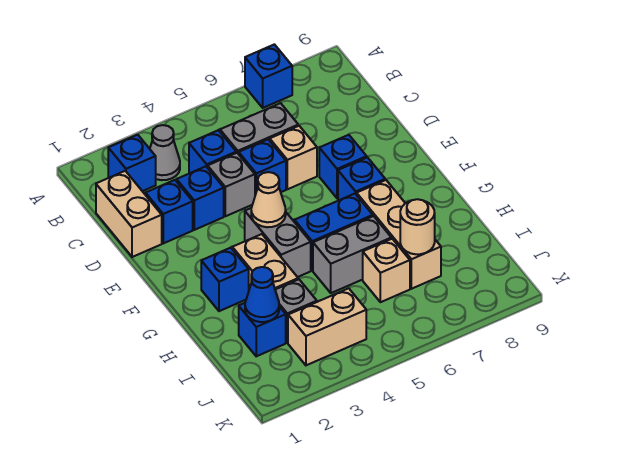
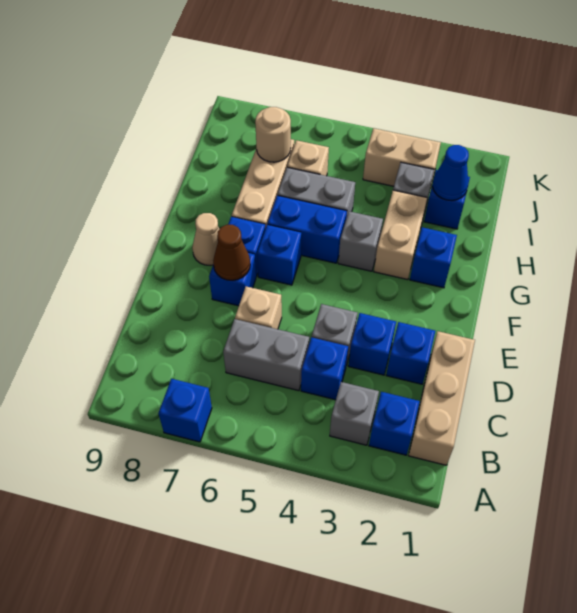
grey 1x1 cone [150,125,180,180] -> grey 1x1 brick [330,382,379,445]
tan 1x2 brick [96,171,162,257] -> tan 1x3 brick [409,331,475,465]
blue 1x1 brick [239,139,286,195] -> blue 1x1 brick moved to [257,225,301,285]
none -> brown 1x1 cone [213,225,250,280]
grey 1x2 brick [245,208,311,277] -> grey 1x1 brick [338,211,383,271]
tan 1x1 cone [251,172,286,227] -> tan 1x1 cone moved to [192,213,219,265]

